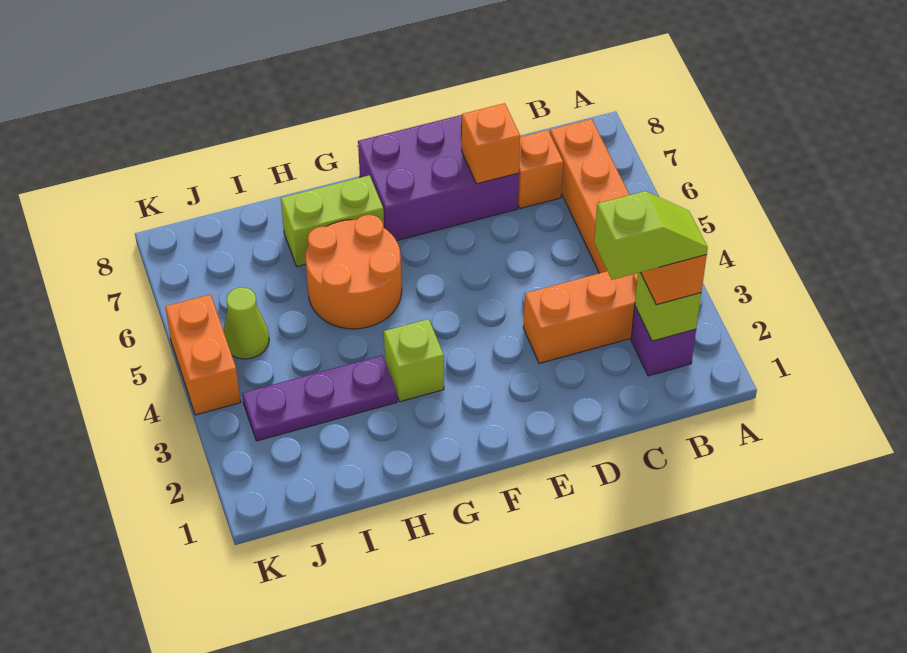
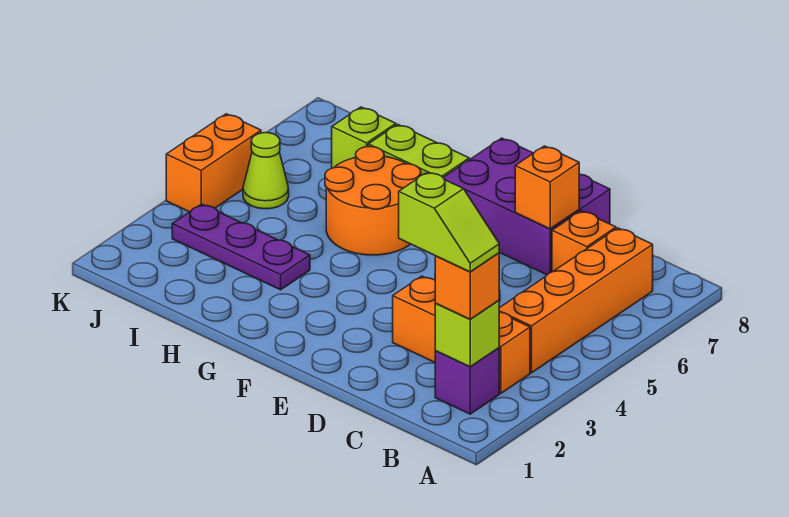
lime 1x1 brick [384,319,444,402] -> lime 1x1 brick moved to [332,107,396,168]

